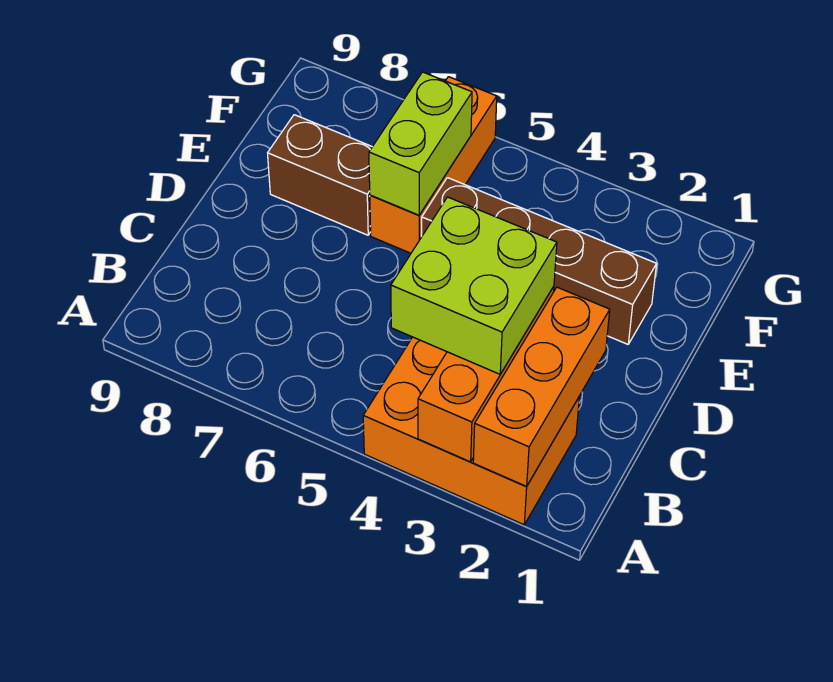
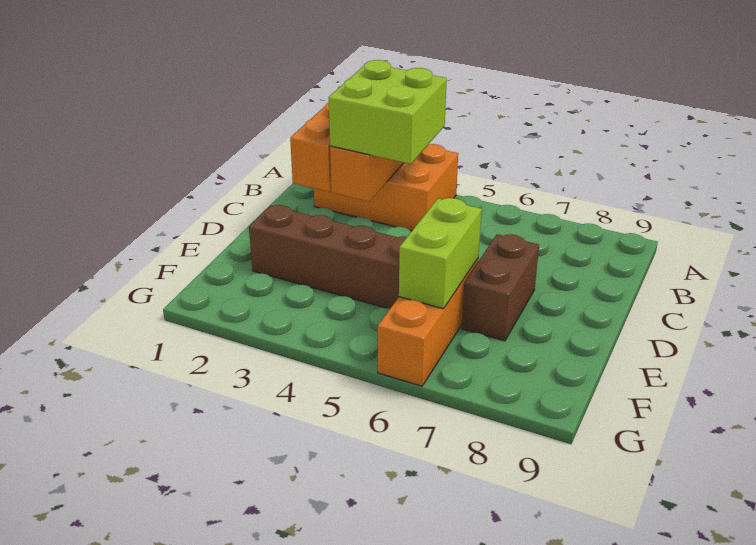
brown 1x2 brick [268,115,372,235] -> brown 1x2 brick turned to [462,234,539,341]

